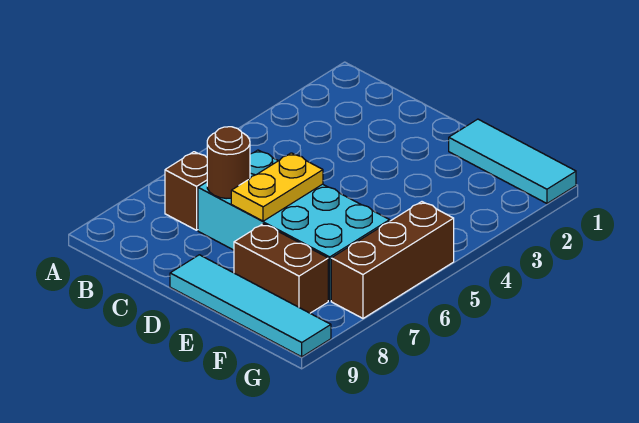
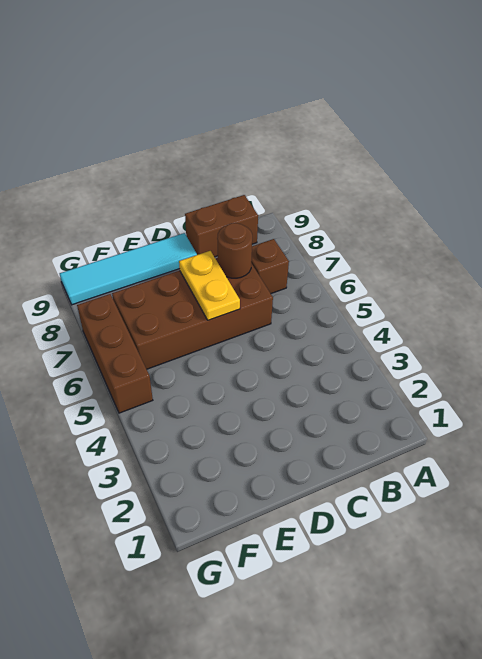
cyan 2x4 brick [198,150,390,301] -> brown 2x4 brick [112,258,273,369]
cyan 1x3 tile [449,119,576,203] -> none
brown 1x2 brick [234,224,328,313] -> brown 1x2 brick moved to [185,195,258,257]

